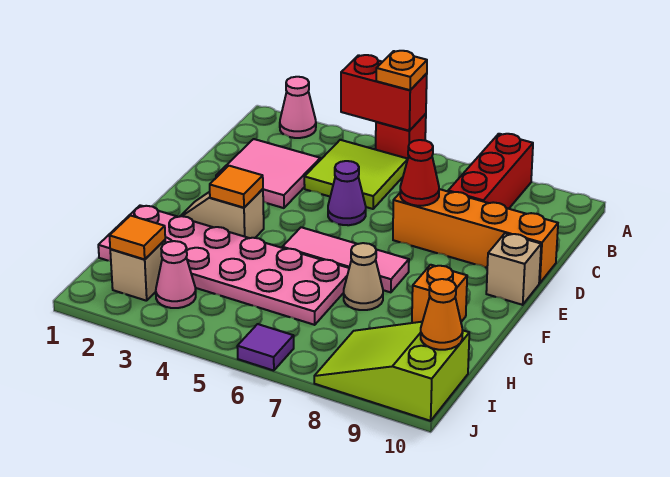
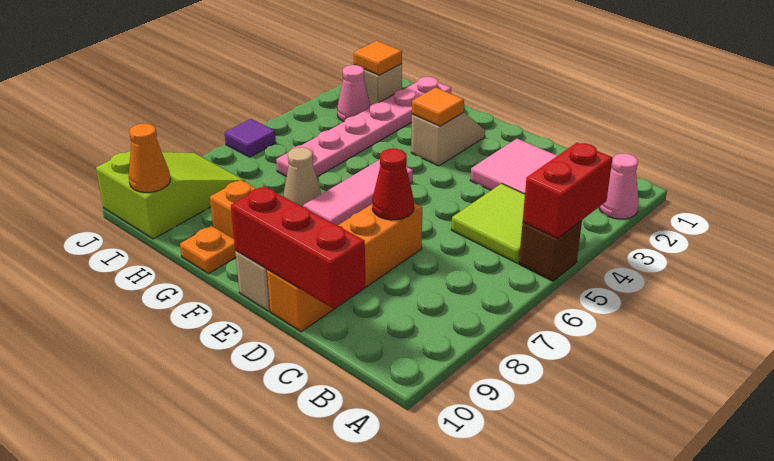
red 1x1 brick [376,114,426,159] -> brown 1x1 brick [519,220,582,281]
orange 1x1 plate [376,51,427,90] -> orange 1x1 plate moved to [180,226,236,274]
red 1x3 brick [448,134,533,209] -> red 1x3 brick moved to [231,186,365,308]
purple 1x1 cone [328,161,366,225] -> none
pink 2x6 plate [98,205,349,325] -> pink 1x6 plate [276,77,451,177]

